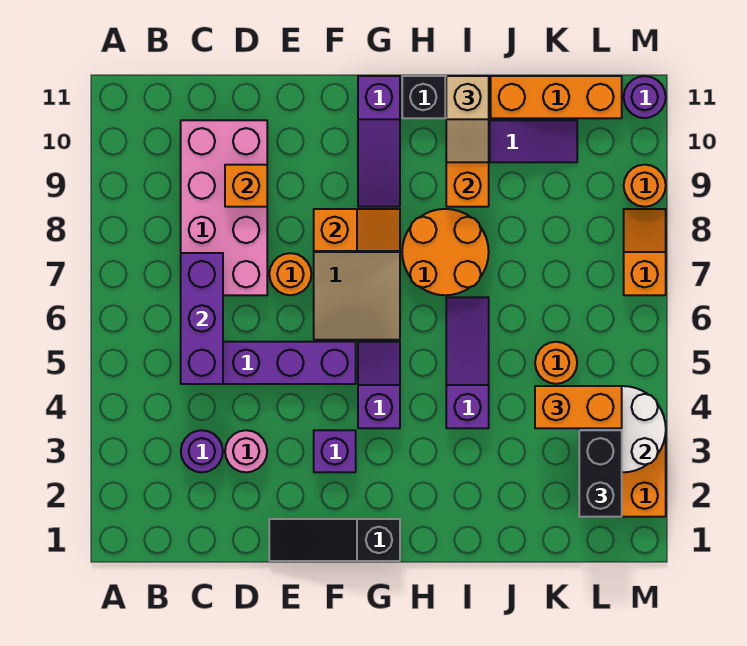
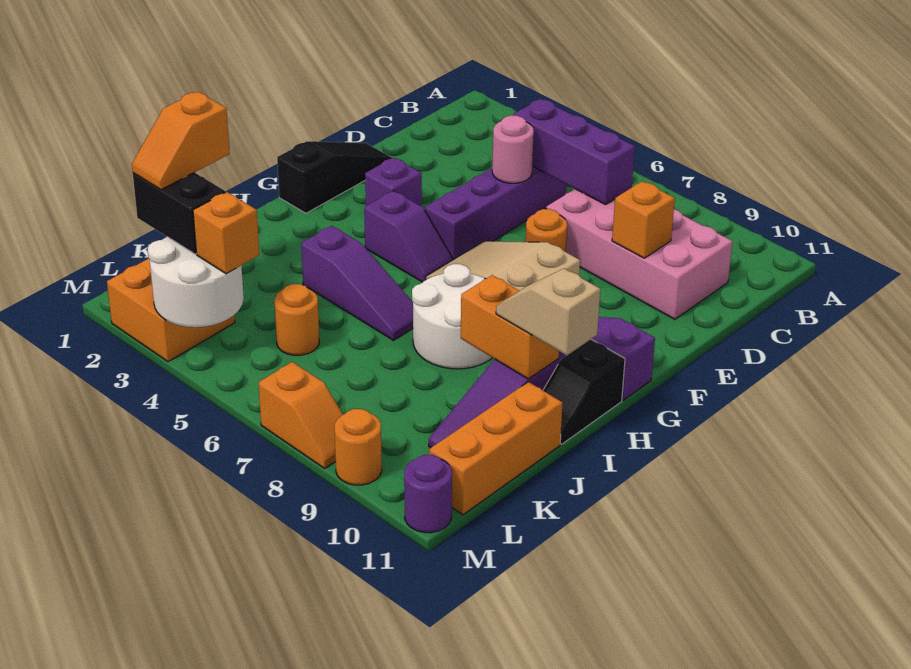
purple 1x1 round brick [181,430,223,472] -> none
pink 1x1 round brick [225,430,267,472] -> pink 1x1 round brick moved to [492,116,534,183]
orange 1x2 slope [314,209,400,251] -> orange 1x2 slope moved to [132,92,230,190]
orange 2x2 round brick [402,209,489,295] -> white 2x2 round brick [412,264,492,369]
orange 1x2 brick [535,386,622,428] -> orange 1x1 brick [193,192,259,274]

